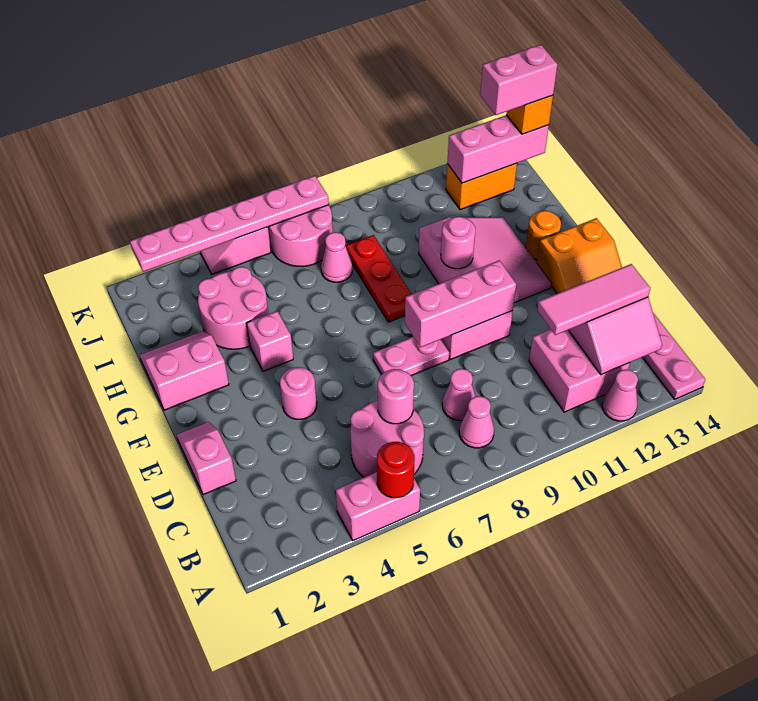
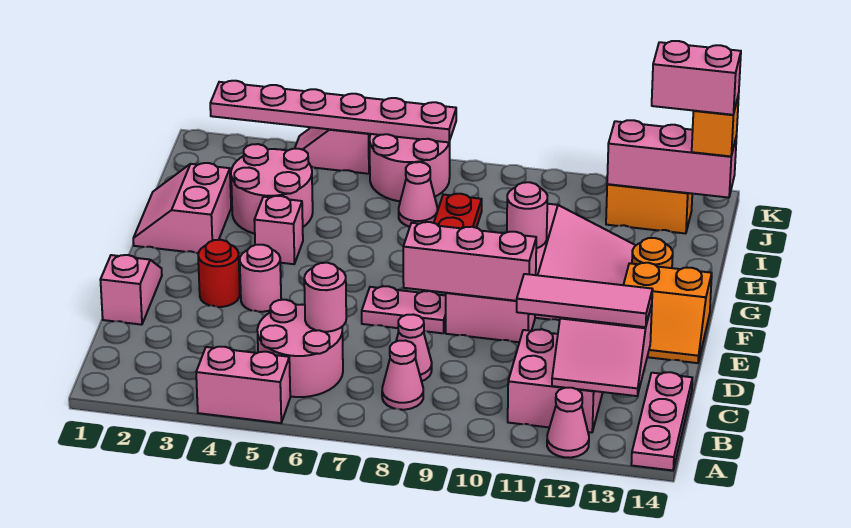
red 1x1 round brick [377,442,415,498] -> red 1x1 round brick moved to [198,240,240,307]
pink 2x2 slope [140,331,229,410] -> pink 2x2 slope turned to [133,163,231,253]

